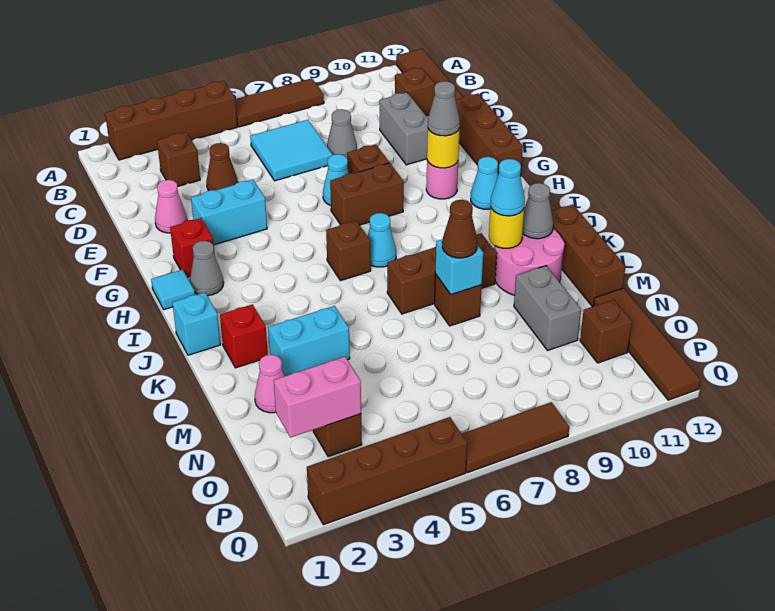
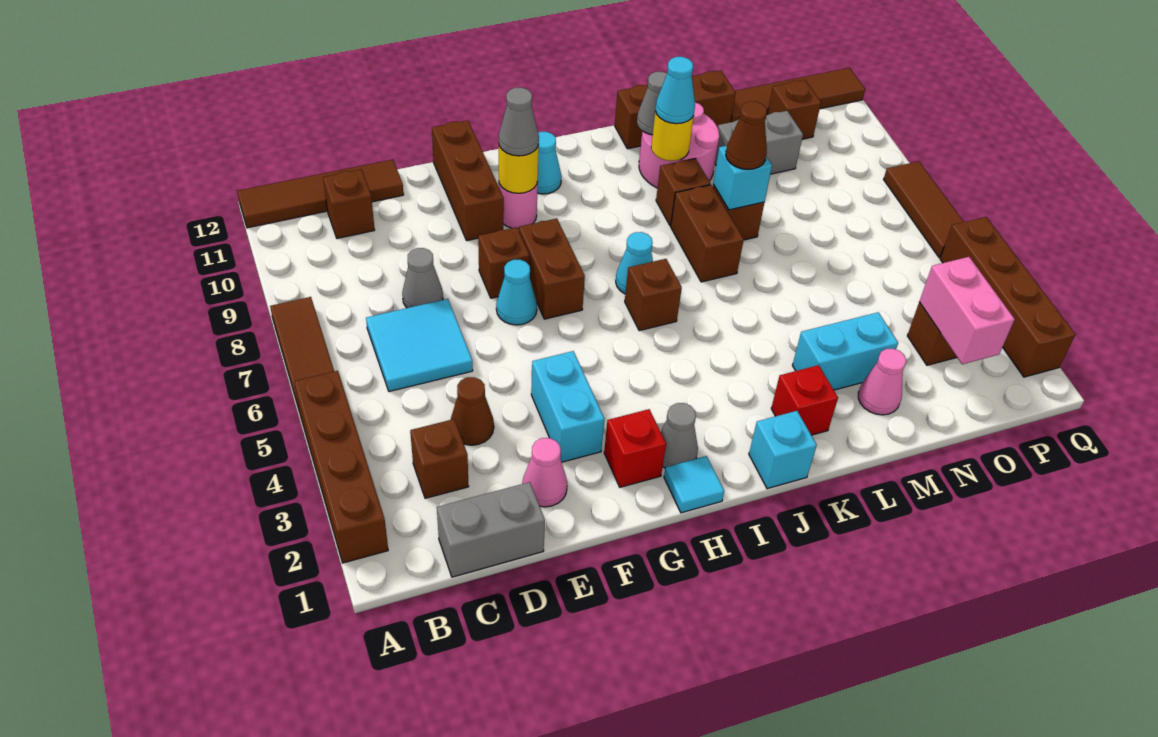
grey 1x2 brick [380,92,428,165] -> grey 1x2 brick moved to [437,482,545,577]
brown 1x3 brick [456,94,523,176] -> brown 1x3 brick turned to [432,120,504,241]
cyan 1x2 brick [268,306,350,376] -> cyan 1x2 brick turned to [792,312,898,390]

